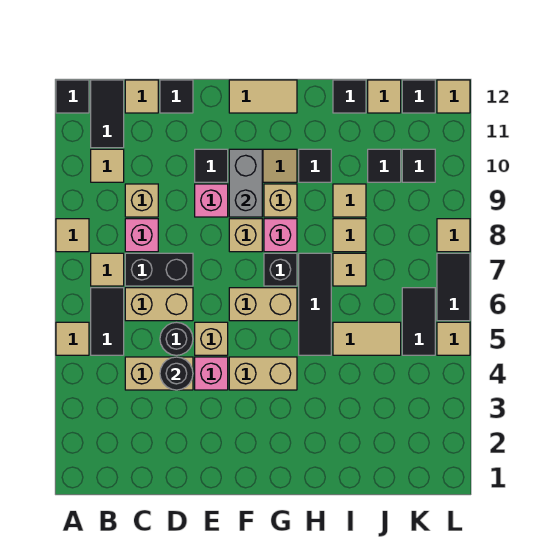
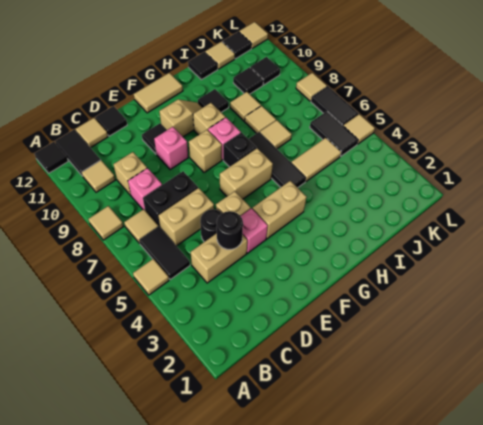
grey 1x2 brick [229,149,262,217] -> none

